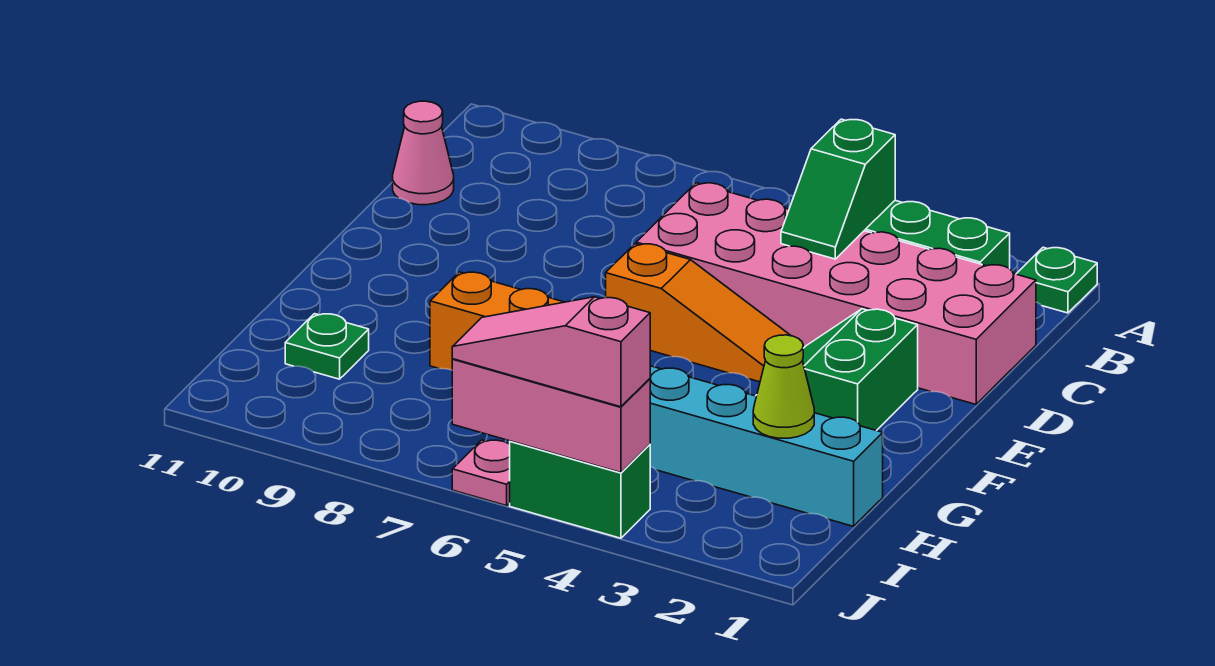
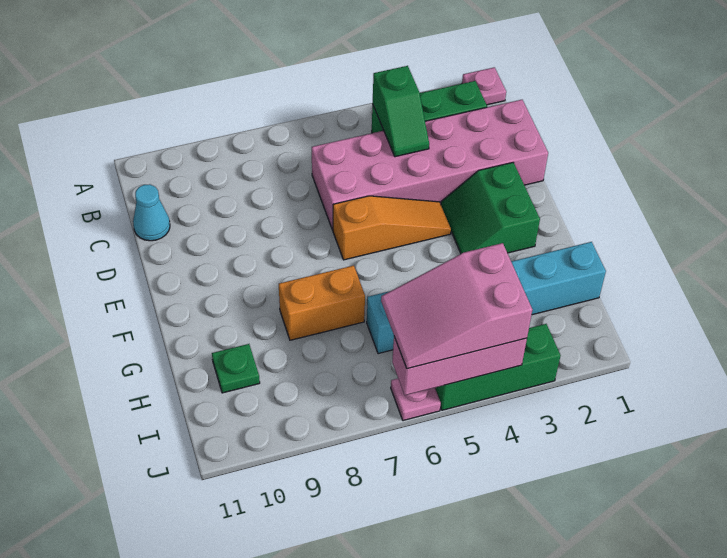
green 1x1 plate [1017,247,1097,313] -> pink 1x1 plate [462,67,506,105]
pink 1x1 cone [393,101,454,205] -> cyan 1x1 cone [133,184,170,241]
lime 1x1 cone [753,335,814,438] -> none
green 1x2 brick [510,441,650,538] -> green 1x3 brick [435,324,561,410]
pink 1x3 slope [452,297,650,407] -> pink 2x3 slope [381,243,532,369]

